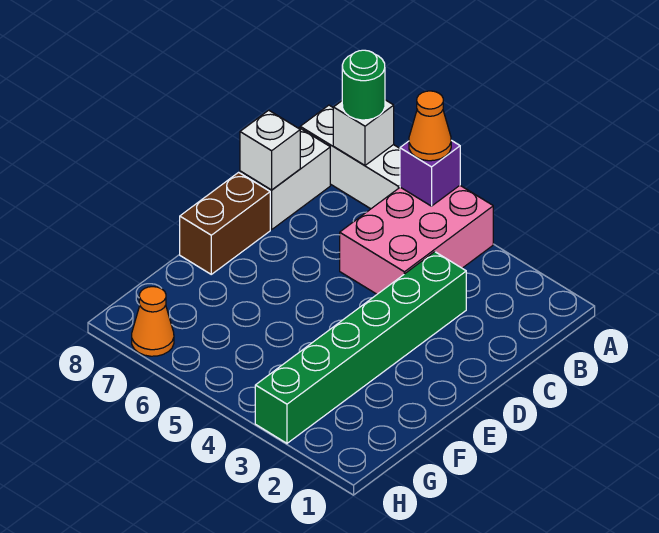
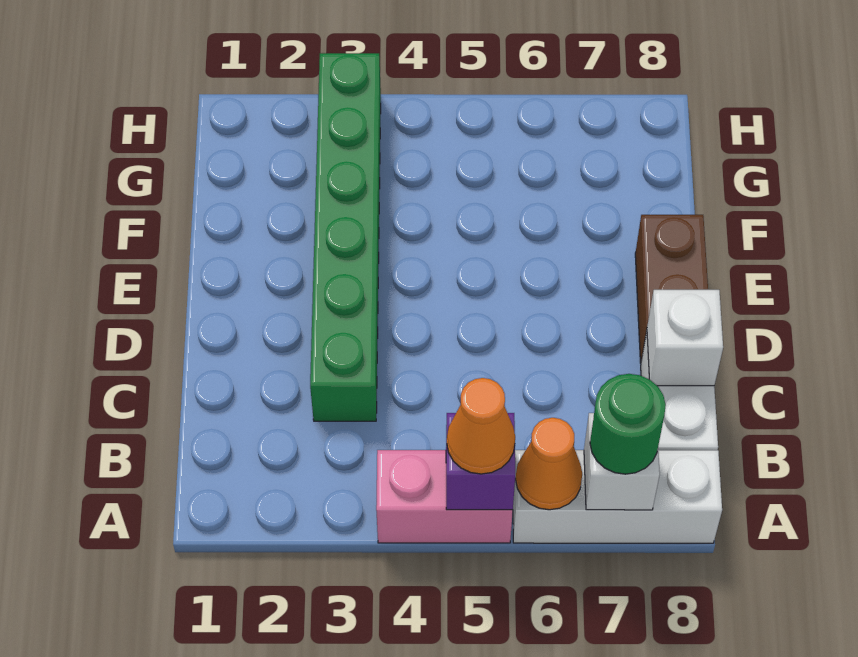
pink 2x3 brick [340,186,493,294] -> pink 1x2 brick [376,450,513,543]
orange 1x1 cone [132,287,174,356] -> orange 1x1 cone moved to [516,418,582,510]

